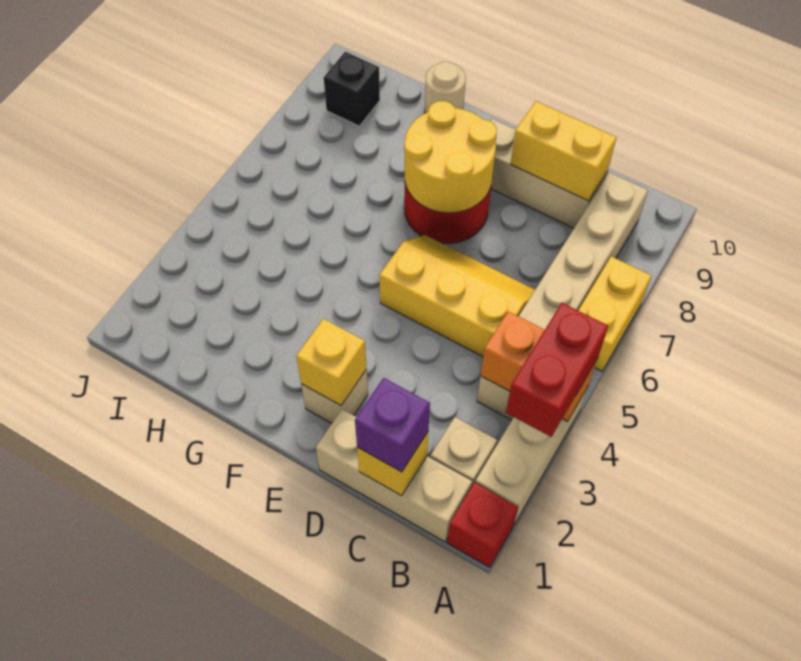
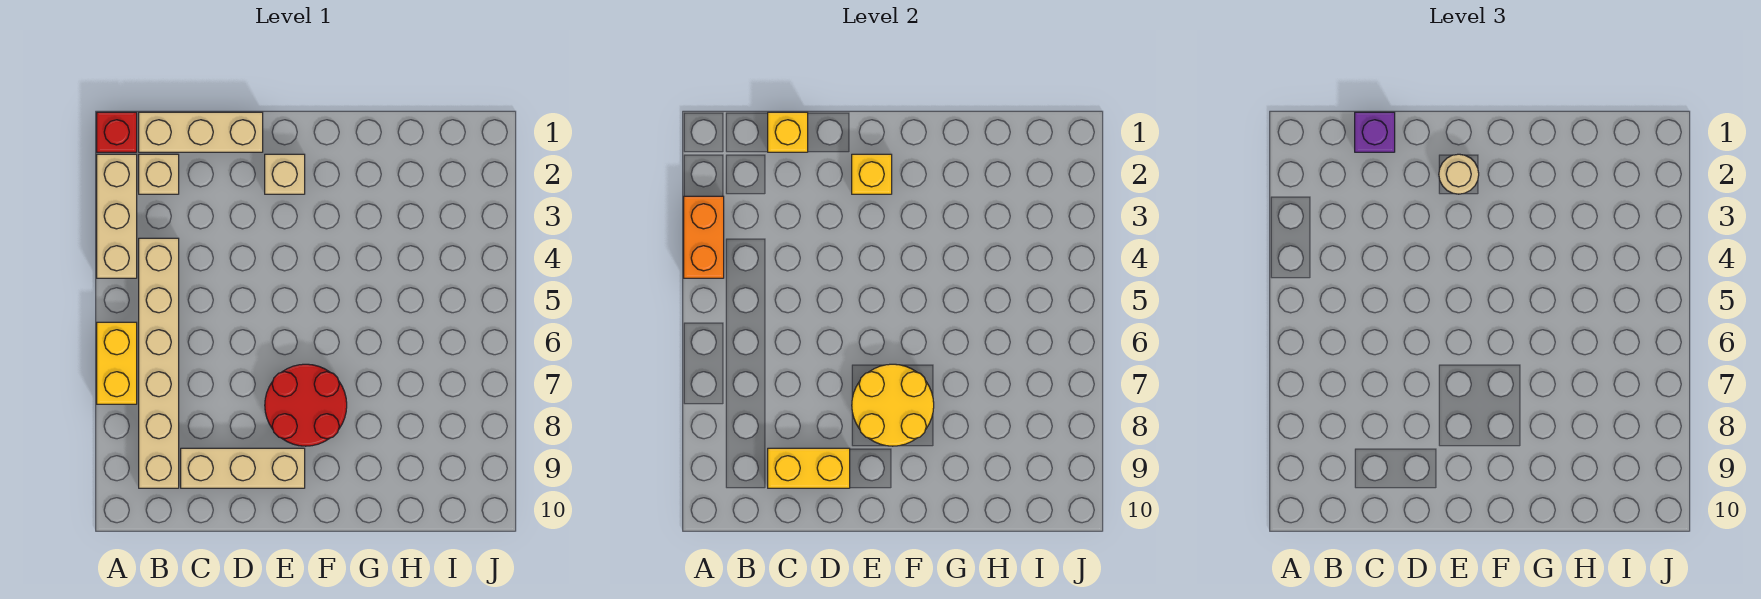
red 1x2 brick [506,303,608,437] -> none
orange 1x2 brick [481,311,598,421] -> orange 1x2 brick turned to [684,196,724,278]
yellow 2x3 slope [379,235,535,357] -> none
tan 1x1 round brick [425,62,466,113] -> tan 1x1 round brick moved to [1439,154,1479,194]
black 1x1 brick [324,52,380,126] -> none

